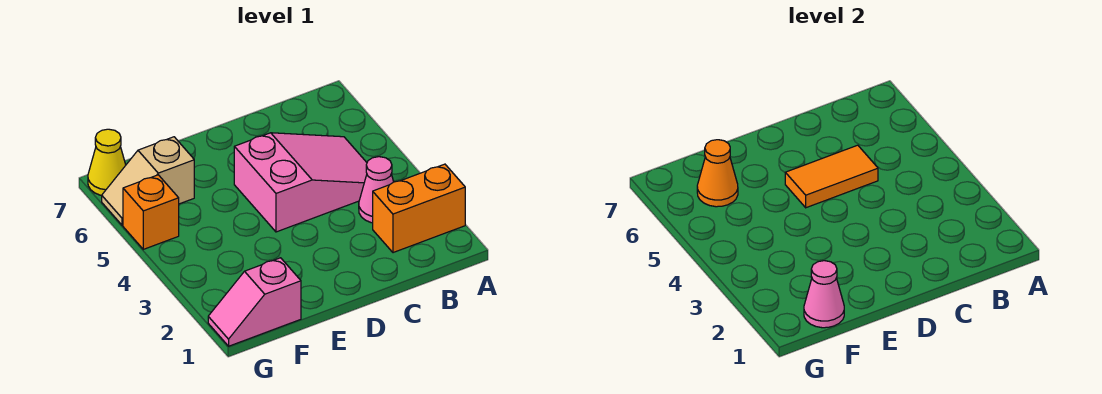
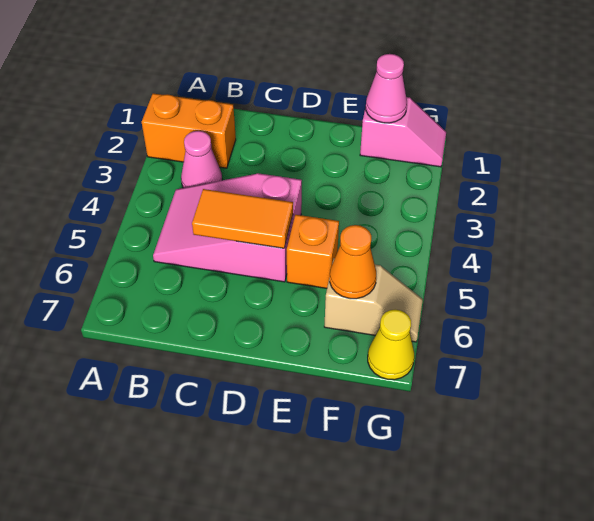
orange 1x1 brick [123,175,179,249] -> orange 1x1 brick moved to [287,215,339,288]

